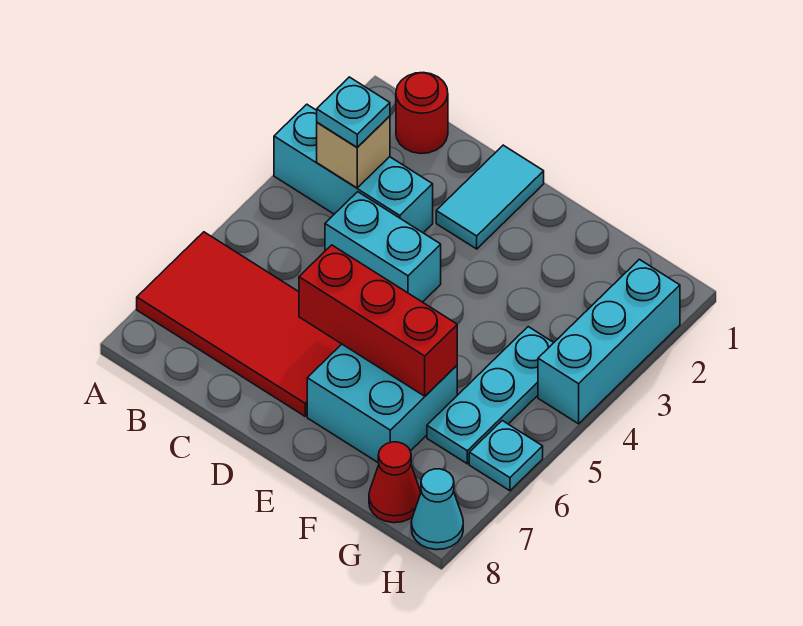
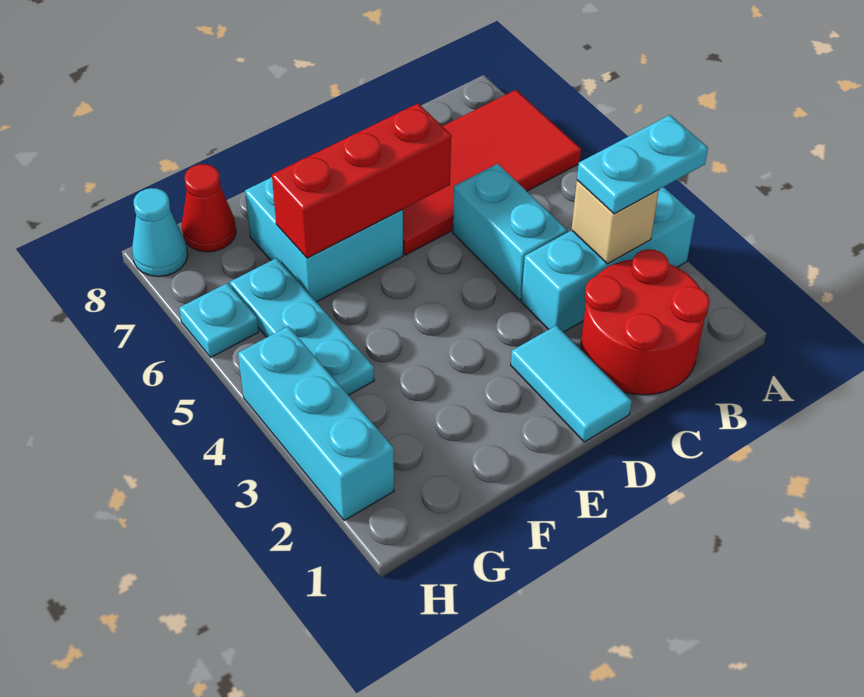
red 1x1 round brick [396,73,448,154] -> red 2x2 round brick [581,249,710,395]
cyan 1x1 plate [317,77,390,147] -> cyan 1x2 plate [577,115,708,214]
cyan 1x2 brick [325,192,441,302] -> cyan 1x2 brick turned to [453,164,567,300]

